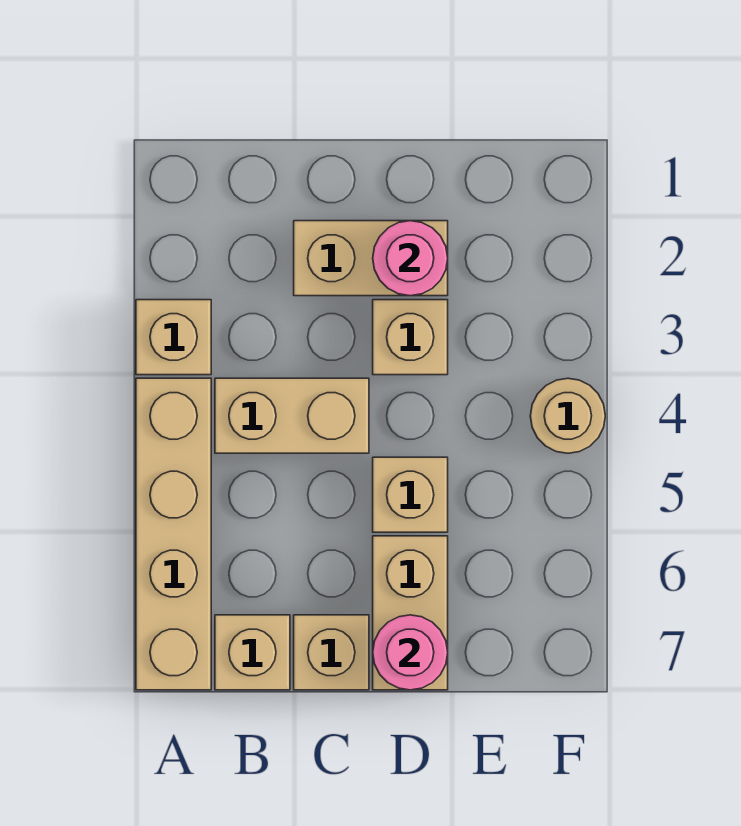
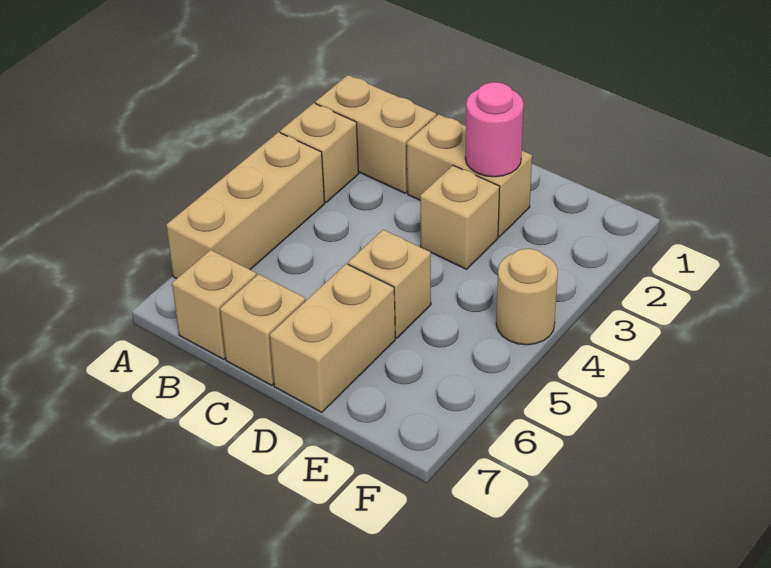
tan 1x4 brick [136,378,211,690] -> tan 1x3 brick [166,132,324,279]
tan 1x2 brick [215,378,369,453] -> tan 1x2 brick moved to [315,75,436,193]
pink 1x1 round brick [373,615,448,690] -> none

